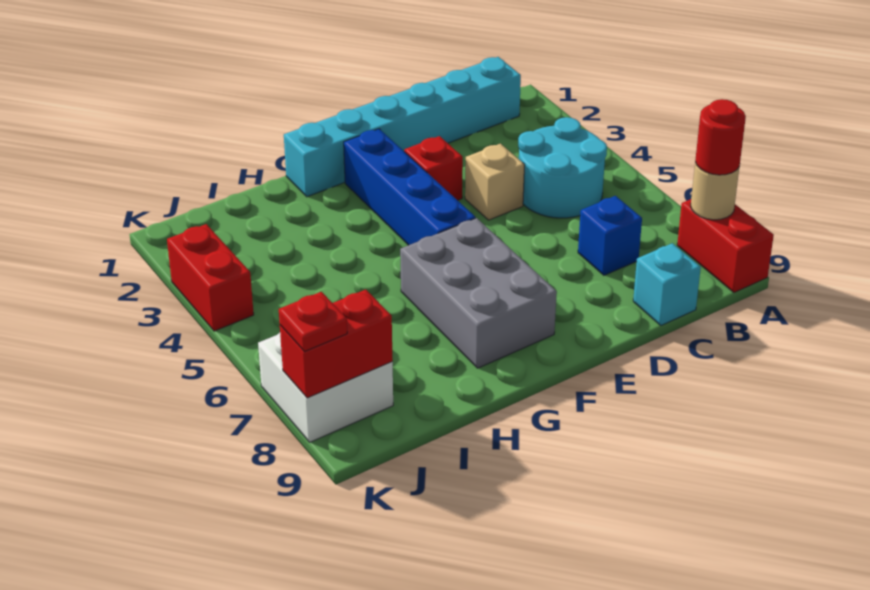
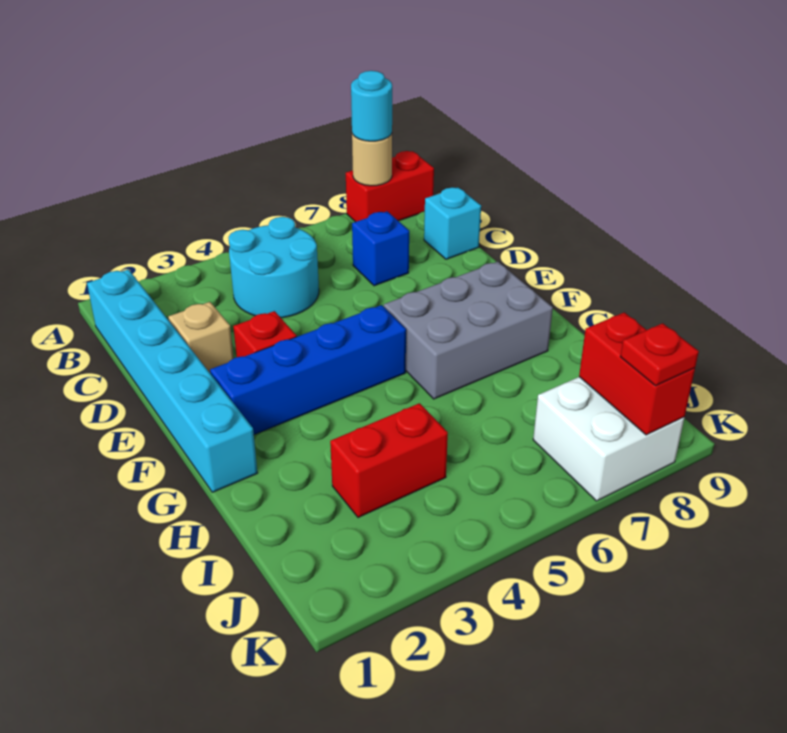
red 1x1 round brick [695,99,746,175] -> cyan 1x1 round brick [351,71,392,141]
tan 1x1 brick [465,144,525,220] -> tan 1x1 brick moved to [168,302,234,373]
red 1x2 brick [167,224,254,331] -> red 1x2 brick moved to [330,403,448,518]

